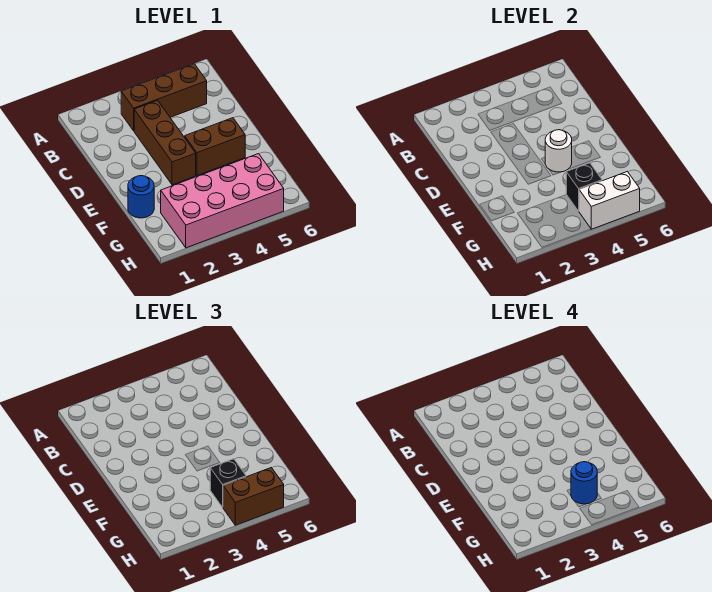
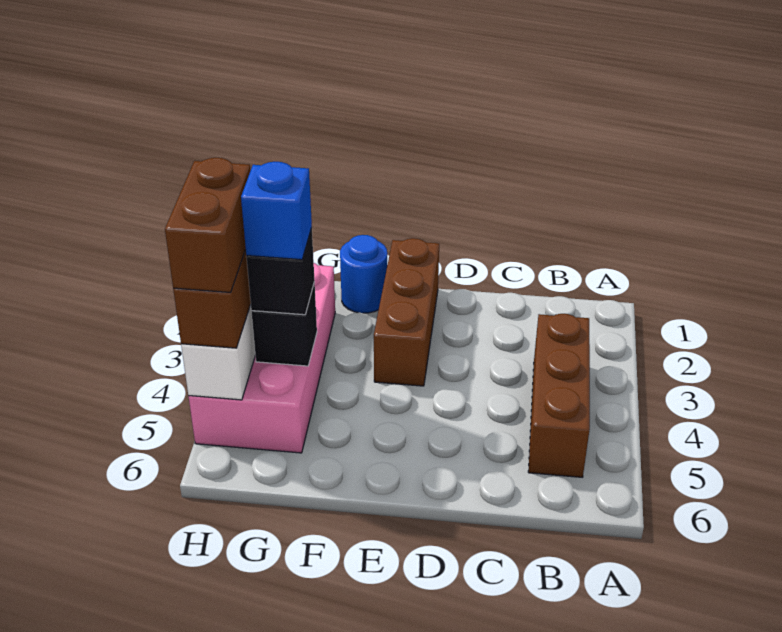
brown 1x3 brick [134,100,196,185] -> brown 1x3 brick turned to [374,238,439,386]
brown 1x2 brick [185,118,245,175] -> brown 1x2 brick moved to [165,158,251,293]
white 1x1 round brick [545,130,572,172] -> none
blue 1x1 round brick [571,462,597,504] -> blue 1x1 brick [241,162,312,260]

